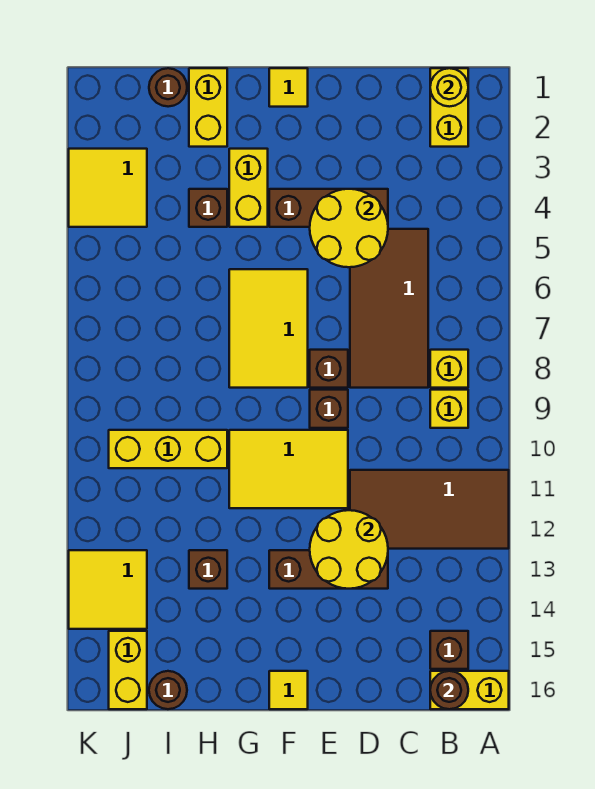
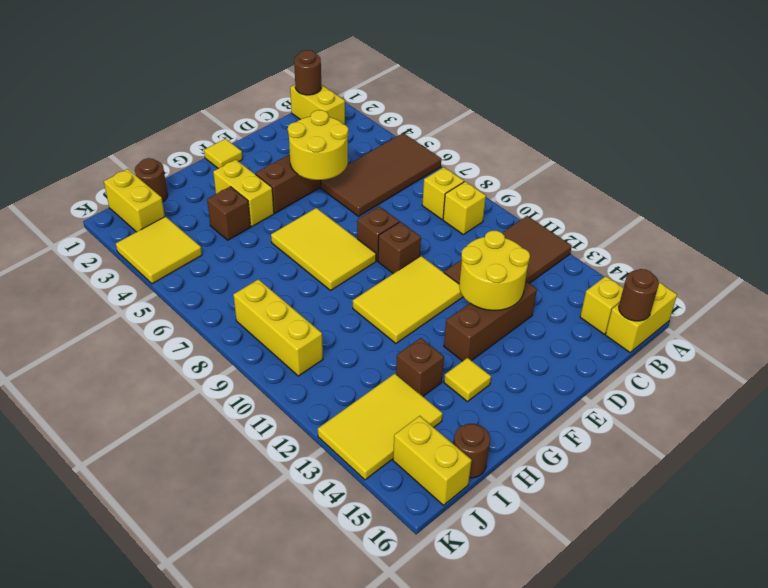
yellow 1x1 round brick [430,68,468,107] -> brown 1x1 round brick [294,50,321,95]
brown 1x1 brick [430,631,468,669] -> yellow 1x1 brick [580,276,623,334]
brown 2x4 tile [350,229,428,388] -> brown 2x4 tile turned to [321,133,441,216]
yellow 1x1 tile [269,671,308,709] -> yellow 1x1 tile moved to [444,358,491,402]
yellow 1x2 brick [189,68,227,147] -> yellow 1x2 brick moved to [104,169,165,232]
yellow 1x3 brick [109,430,227,468] -> yellow 1x3 brick turned to [233,279,323,376]
yellow 2x2 tile [69,550,147,629] -> yellow 2x3 tile [318,374,443,480]

